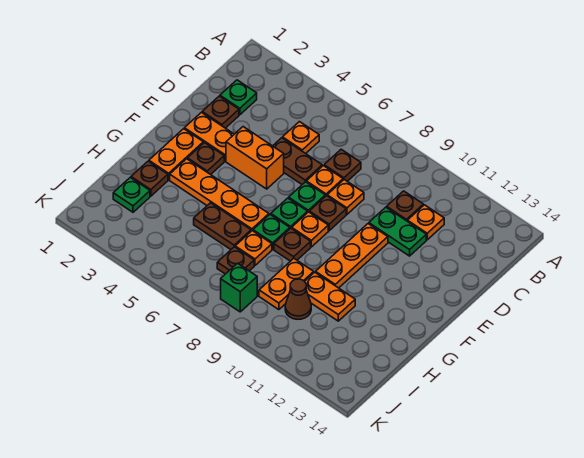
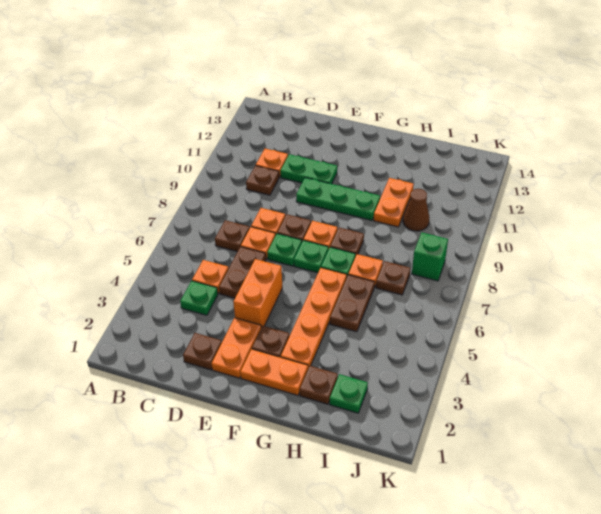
green 1x1 plate [220,80,257,115] -> green 1x1 plate moved to [180,281,218,315]
green 1x2 plate [369,207,426,256] -> green 1x2 plate turned to [280,154,337,184]
orange 1x3 plate [316,224,388,288] -> green 1x3 plate [296,178,380,220]
orange 1x2 plate [259,259,314,310] -> none

